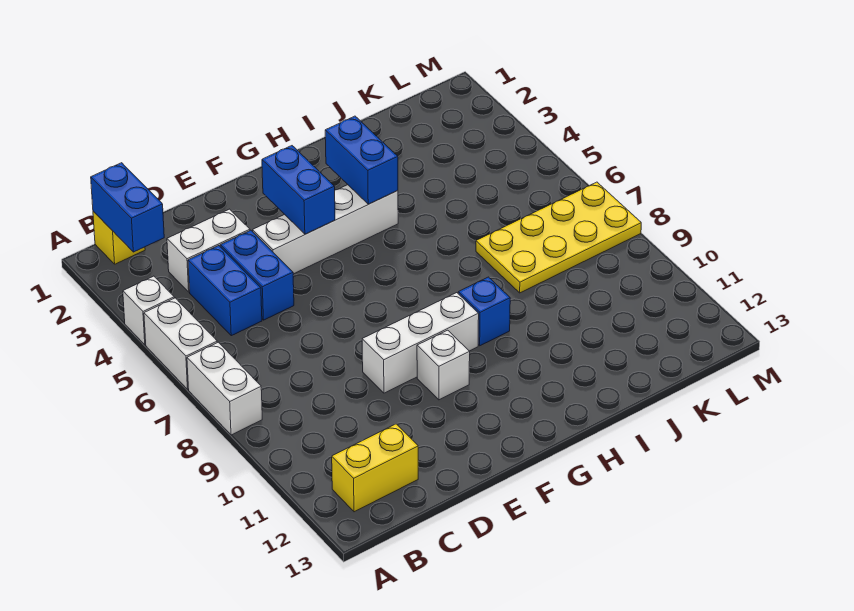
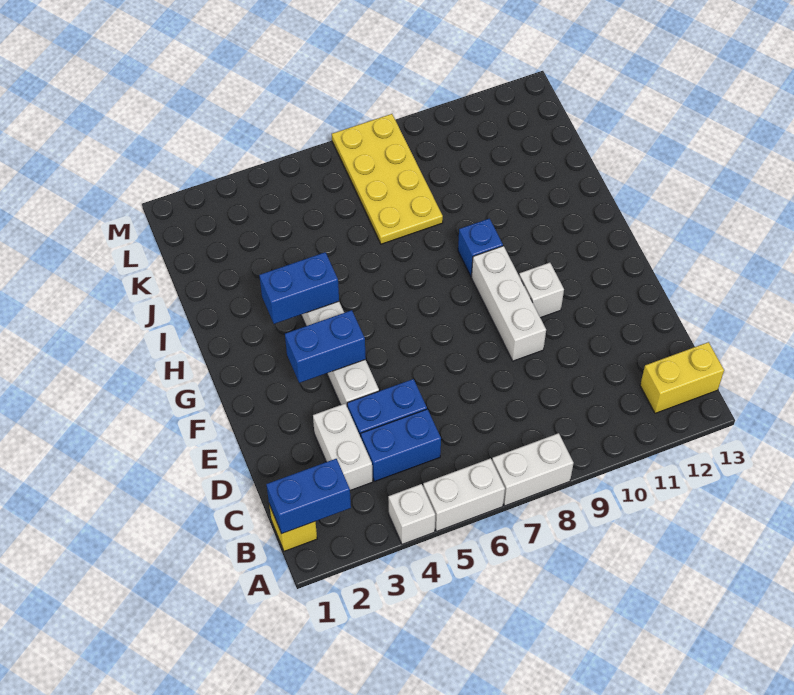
yellow 1x2 brick [332,424,418,512] -> yellow 1x2 brick turned to [640,342,724,413]

